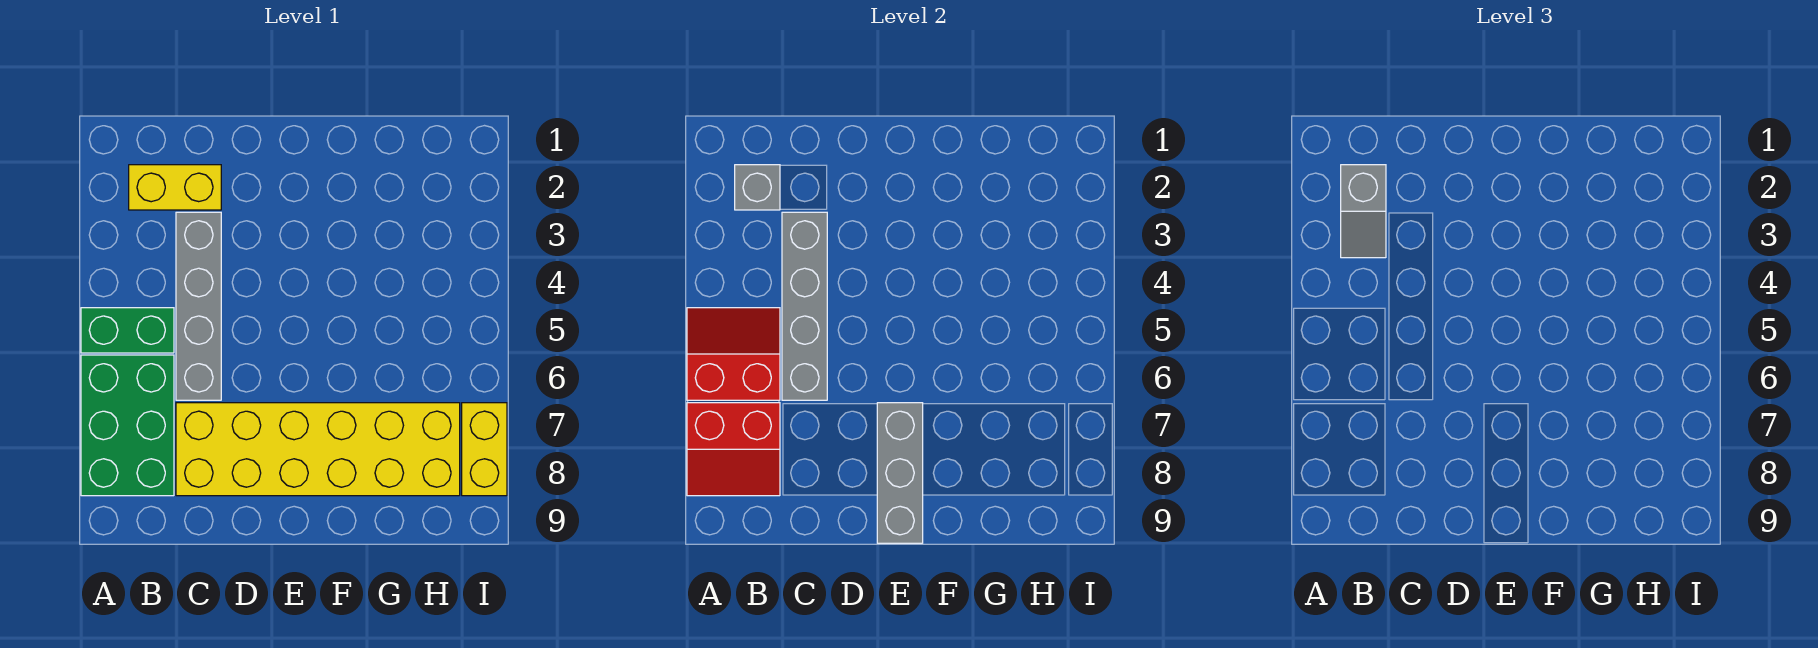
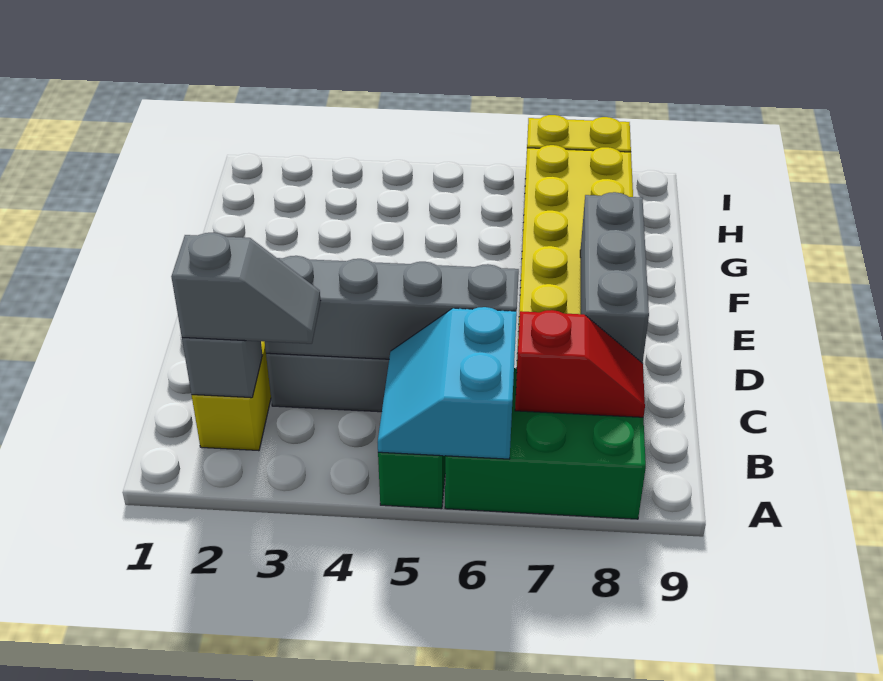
red 2x2 slope [687,308,780,400] -> cyan 2x2 slope [378,307,517,459]
red 2x2 slope [687,403,780,496] -> red 1x2 slope [515,310,645,417]
grey 1x3 brick [877,403,923,543] -> grey 1x3 brick turned to [580,192,649,363]

